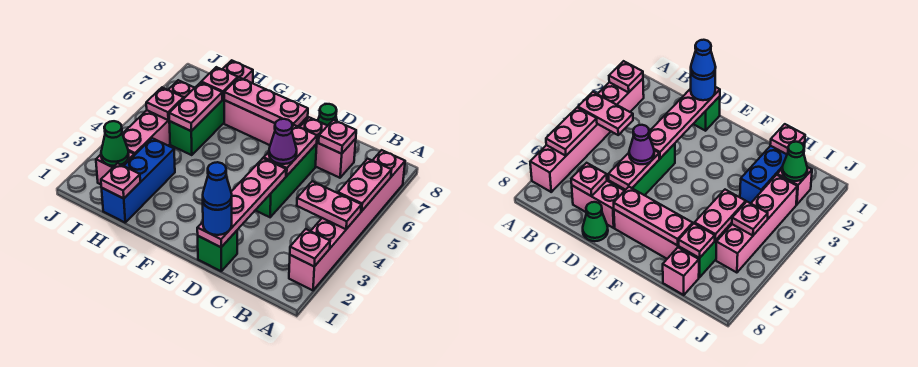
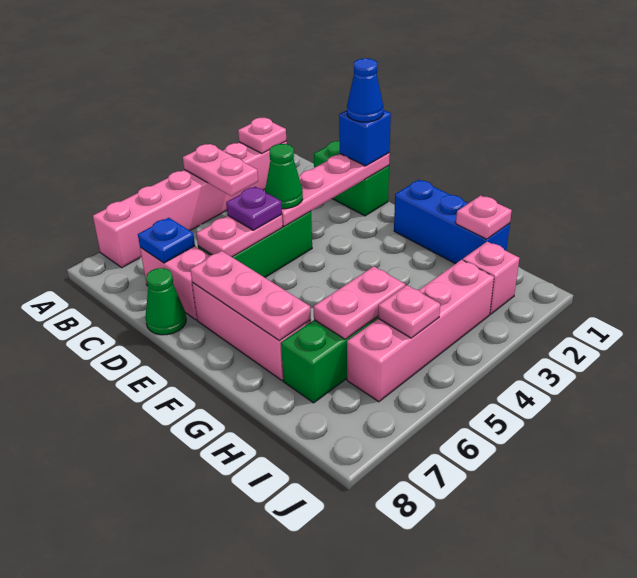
pink 1x2 plate [338,159,391,211] -> none
pink 1x1 plate [319,120,356,154] -> blue 1x1 plate [138,218,195,263]
green 1x1 brick [198,231,237,271] -> green 1x2 brick [314,141,389,216]
blue 1x1 round brick [203,201,232,235] -> blue 1x1 brick [339,110,391,166]
purple 1x1 cone [269,119,297,164] -> purple 1x1 plate [226,187,282,230]
blue 1x3 brick [102,138,175,222] -> blue 1x3 brick turned to [394,180,510,264]
pink 1x1 plate [201,67,238,99] -> none
pink 1x1 brick [222,60,253,83] -> none
green 1x1 cone [101,121,129,166] -> green 1x1 cone moved to [265,144,303,209]

